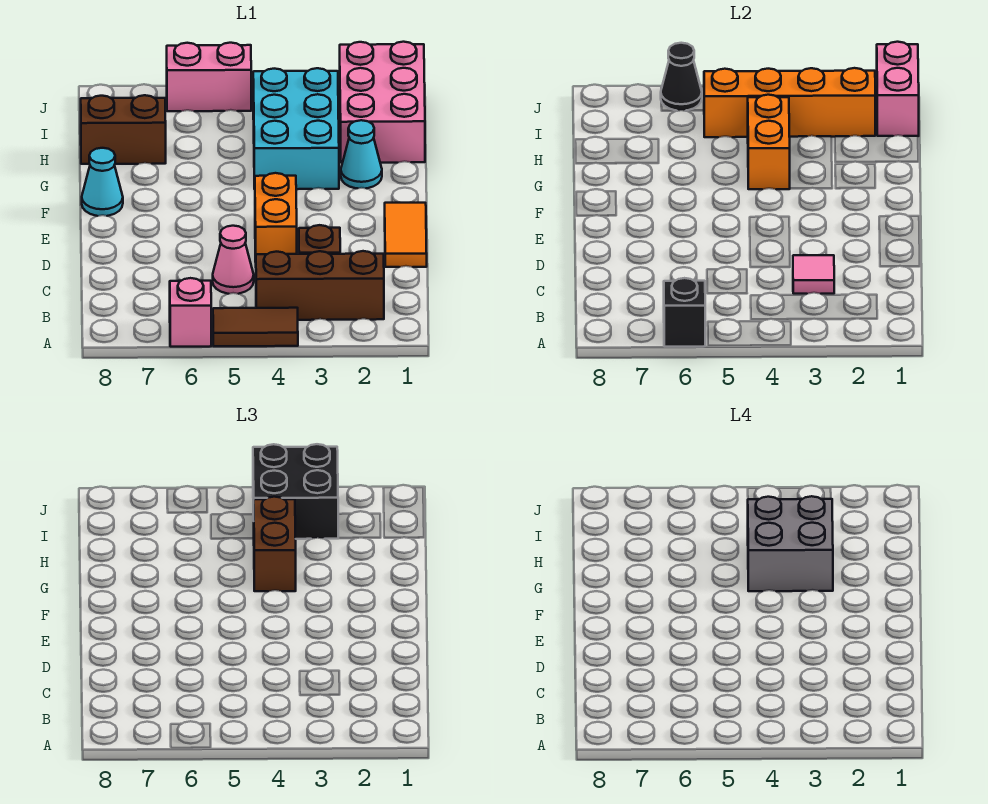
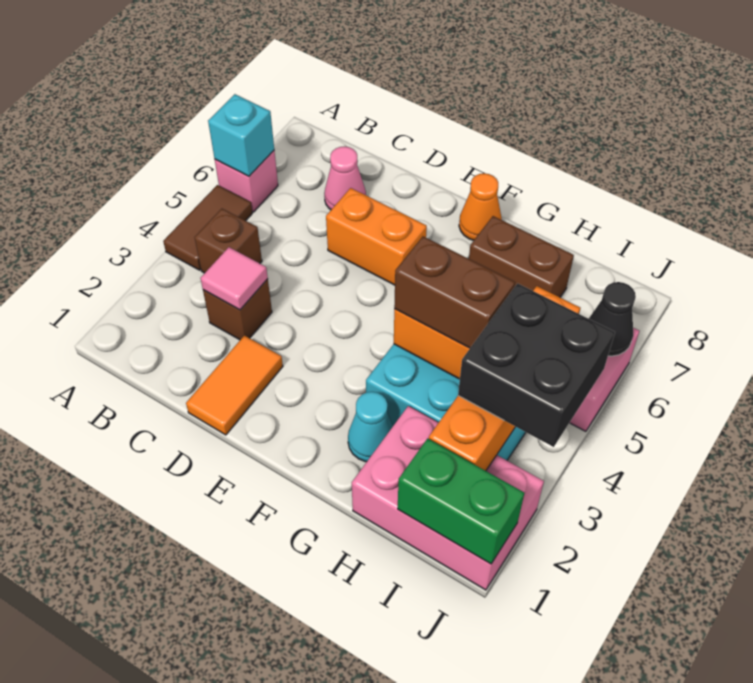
black 1x1 brick [664,278,705,347] -> cyan 1x1 brick [208,94,274,176]
brown 1x3 brick [256,251,384,320] -> brown 1x1 brick [195,209,262,273]
pink 1x1 cone [213,226,254,294] -> pink 1x1 cone moved to [324,146,366,210]
orange 1x2 tile [385,203,427,267] -> orange 1x2 tile turned to [186,335,283,435]
orange 1x2 brick [255,173,297,262] -> orange 1x2 brick moved to [326,188,427,285]
cyan 1x1 cone [82,148,123,216] -> orange 1x1 cone [459,173,502,240]
grey 2x2 brick [748,496,833,591] -> none
brown 1x2 brick [81,95,166,164] -> brown 1x2 brick turned to [469,216,574,297]
pink 1x2 brick [877,42,919,136] -> green 1x2 brick [398,438,524,564]

